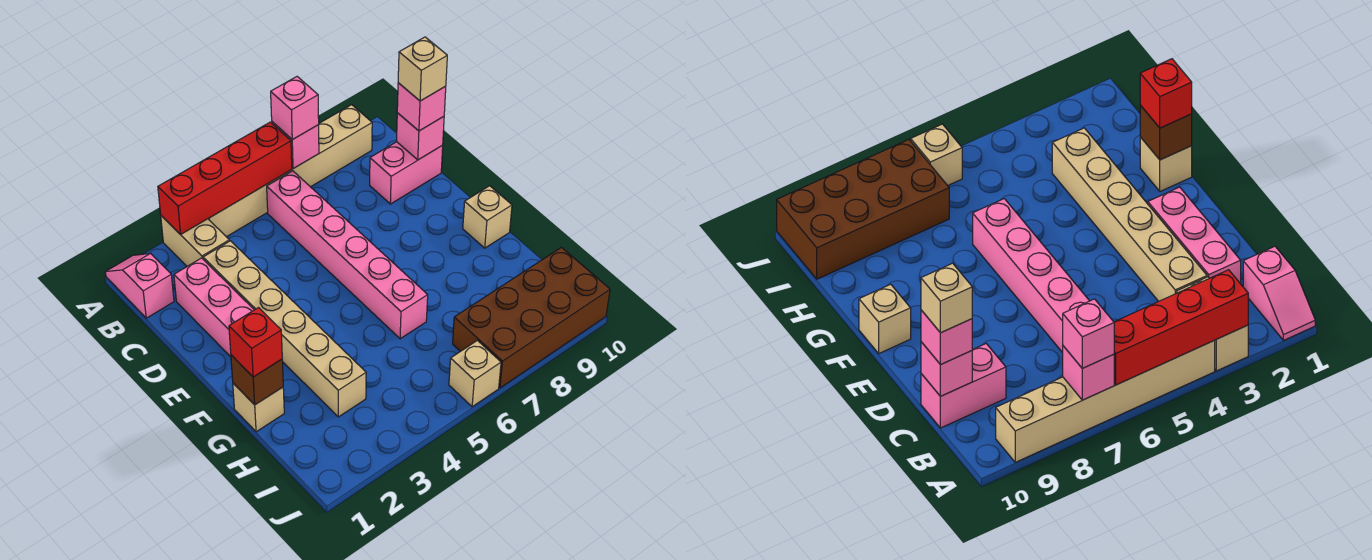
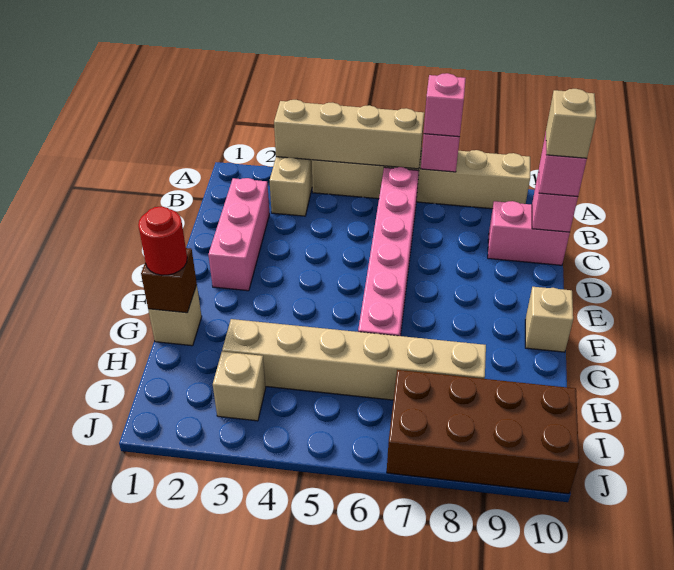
pink 1x2 slope [105,253,174,318] -> none
red 1x4 brick [158,122,292,235] -> tan 1x4 brick [274,100,424,169]
tan 1x6 brick [203,241,366,417] -> tan 1x6 brick turned to [222,319,486,400]
red 1x1 brick [229,308,282,377] -> red 1x1 round brick [138,206,187,275]
tan 1x1 brick [449,340,501,407] -> tan 1x1 brick moved to [213,352,266,421]

